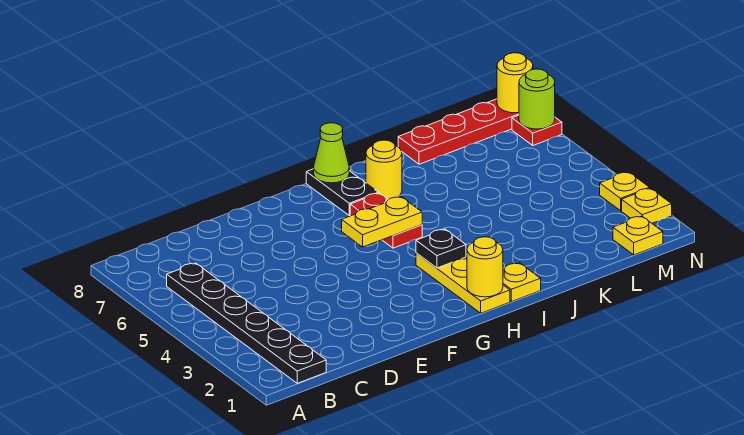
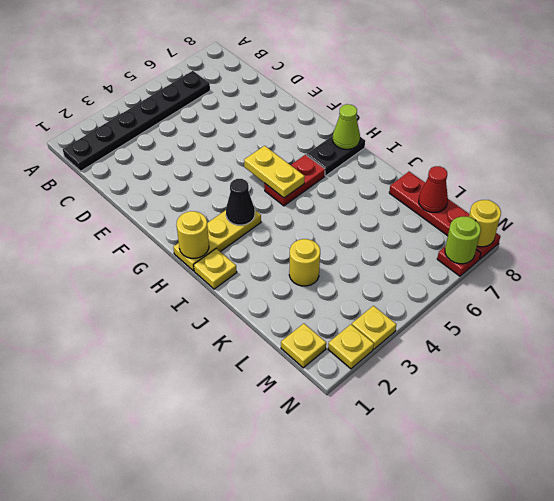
black 1x1 plate [416,229,466,268] -> black 1x1 cone [226,179,255,225]
yellow 1x1 round brick [366,140,402,200] -> yellow 1x1 round brick moved to [289,239,320,286]
none -> red 1x1 cone [419,166,448,212]

